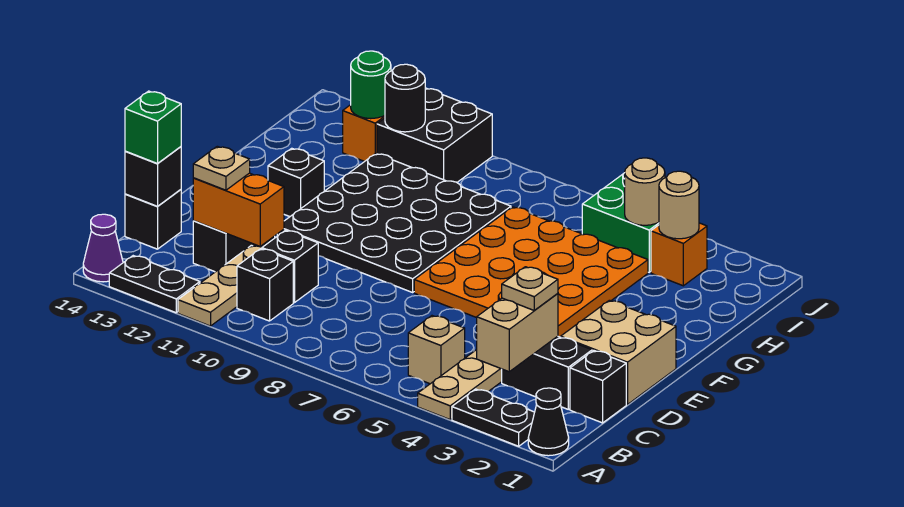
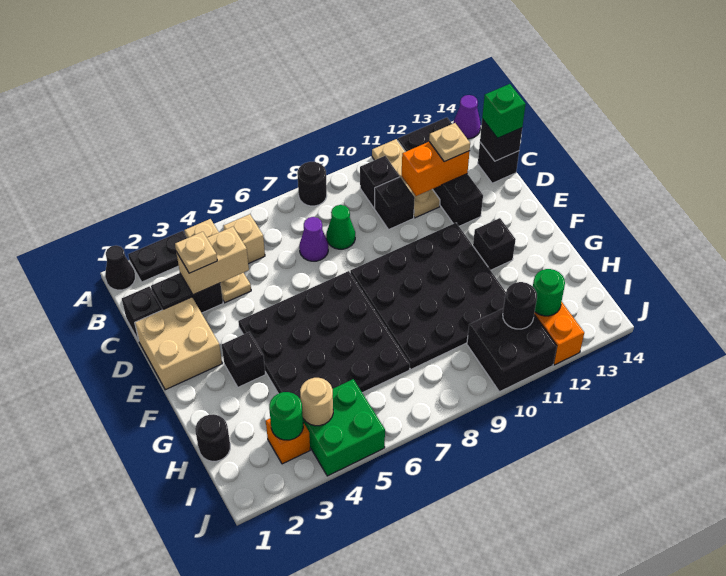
none -> black 1x1 round brick [297,162,327,206]
tan 1x2 brick [477,294,558,372] -> tan 1x2 brick turned to [176,227,249,295]
none -> purple 1x1 cone [299,217,328,261]
none -> green 1x1 cone [327,205,355,249]
orange 4x4 plate [414,207,648,337] -> black 4x4 plate [238,271,410,398]
none -> black 1x1 brick [221,332,265,387]
none -> black 1x1 round brick [195,414,230,461]
tan 1x1 round brick [659,171,699,239] -> green 1x1 round brick [269,392,303,440]

